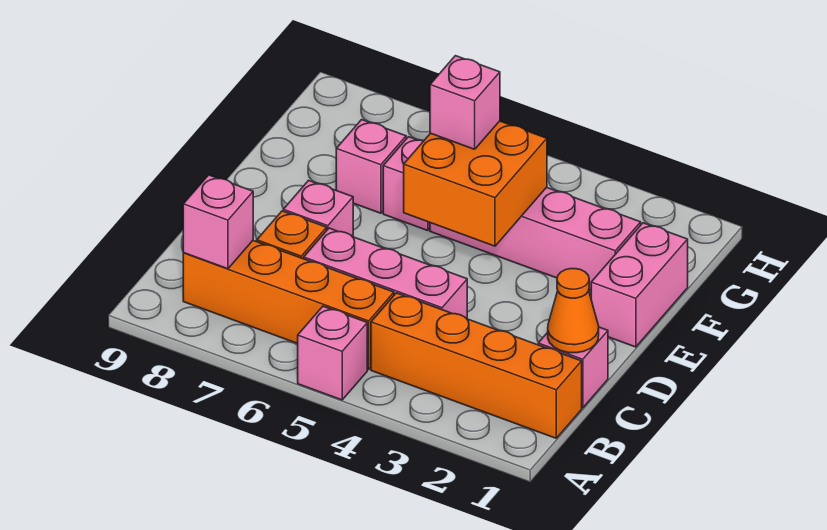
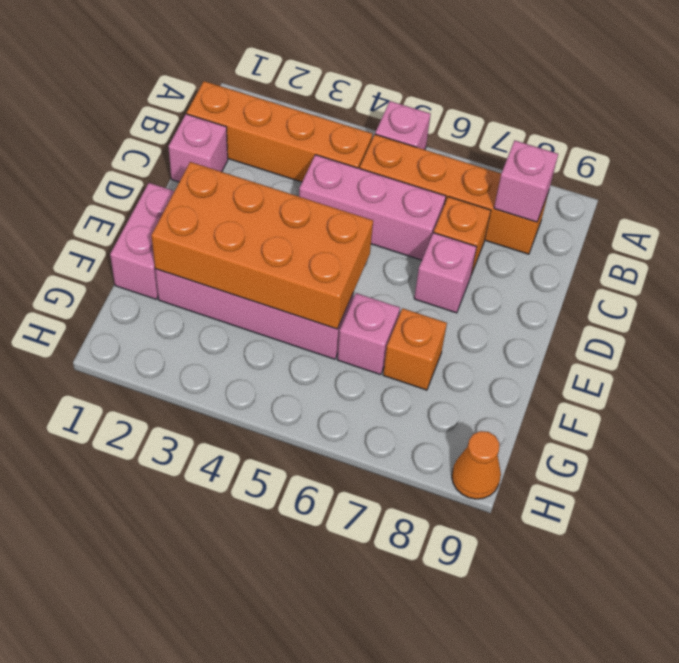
orange 1x1 cone [548,269,599,353] -> orange 1x1 cone moved to [452,431,501,499]
orange 2x2 brick [404,121,547,246] -> orange 2x4 brick [151,162,373,329]
pink 1x1 brick [430,56,500,149] -> none
pink 1x1 brick [336,120,406,213] -> orange 1x1 brick [383,308,447,390]

